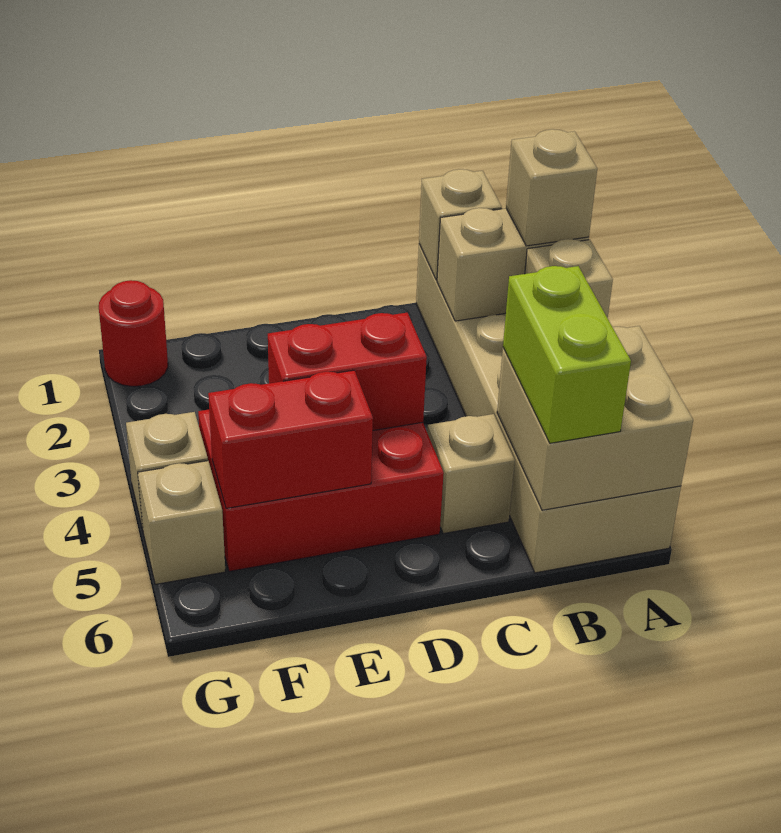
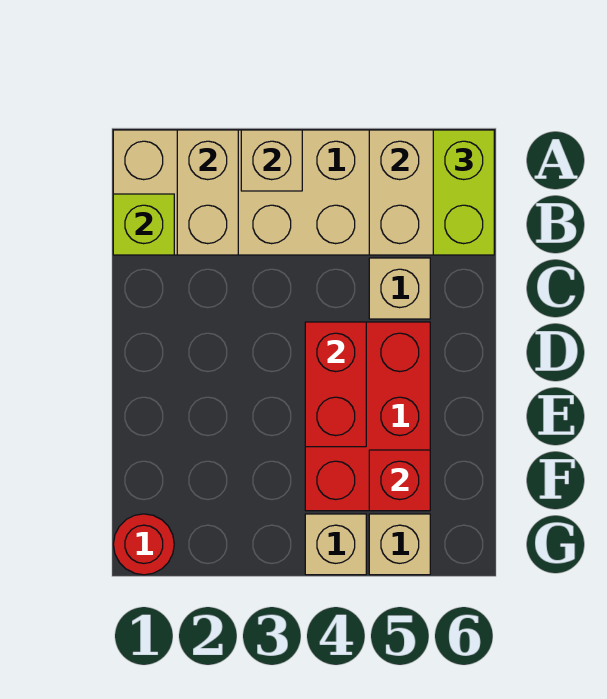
tan 1x1 brick [506,129,597,246] -> none
tan 1x1 brick [419,169,502,280] -> lime 1x1 brick [113,194,174,255]
lime 1x2 brick [503,266,631,443] -> lime 1x2 brick turned to [433,130,494,255]
red 1x2 brick [208,370,373,508] -> red 1x1 brick [369,450,430,511]

